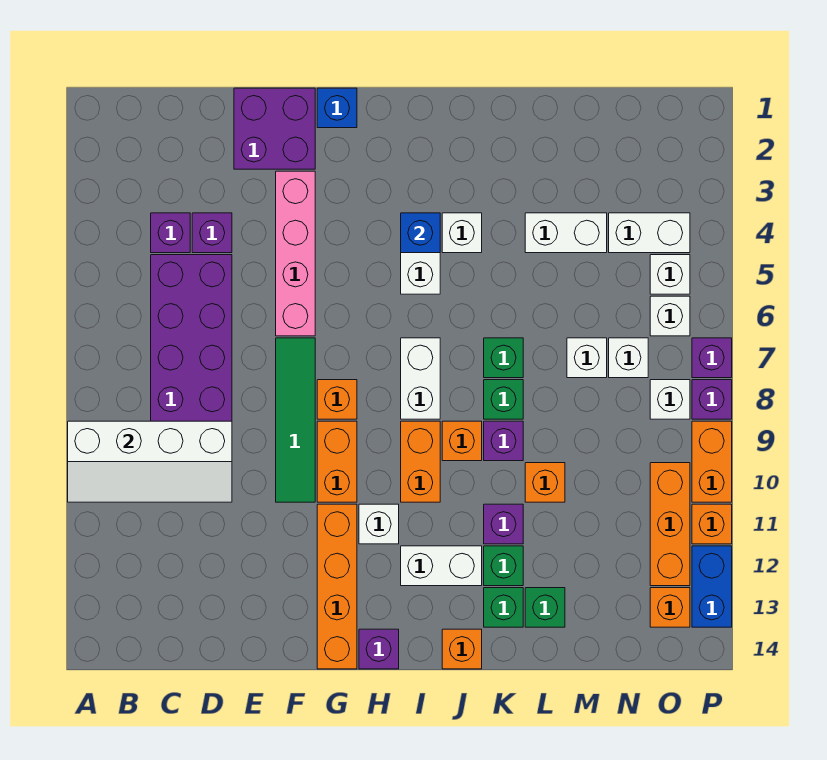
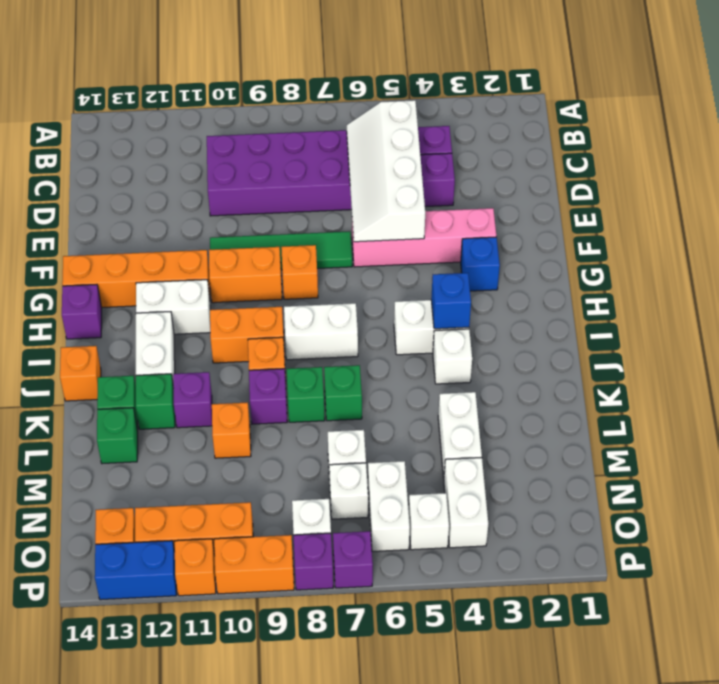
white 2x4 slope [68,421,232,502] -> white 2x4 slope moved to [347,100,425,242]
purple 2x2 brick [234,88,315,169] -> none
blue 1x1 brick [317,88,357,128] -> blue 1x1 brick moved to [461,237,500,291]
white 1x1 brick [359,504,399,544] -> white 1x2 brick [136,280,210,334]
white 1x1 brick [650,296,690,336] -> white 1x2 brick [368,461,410,551]

